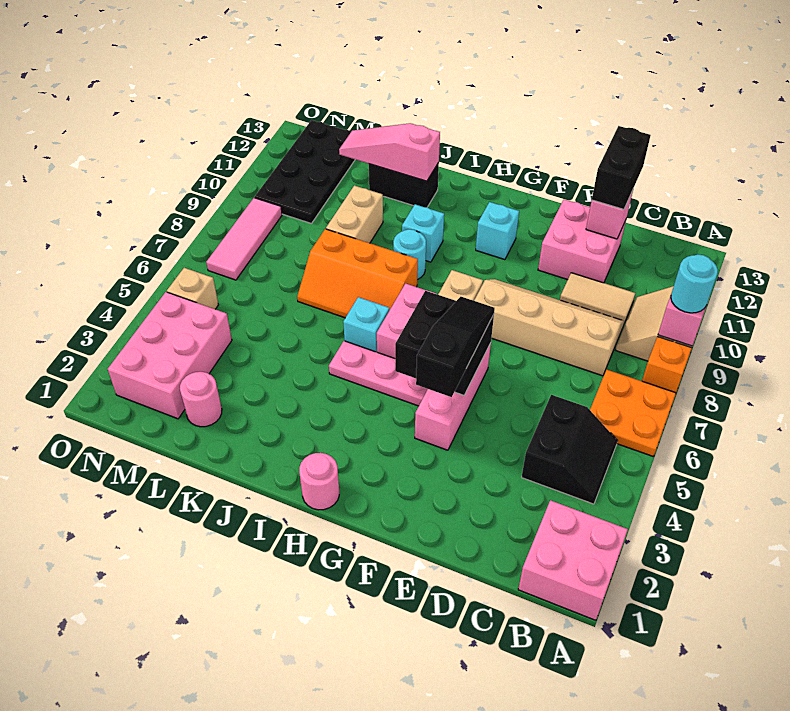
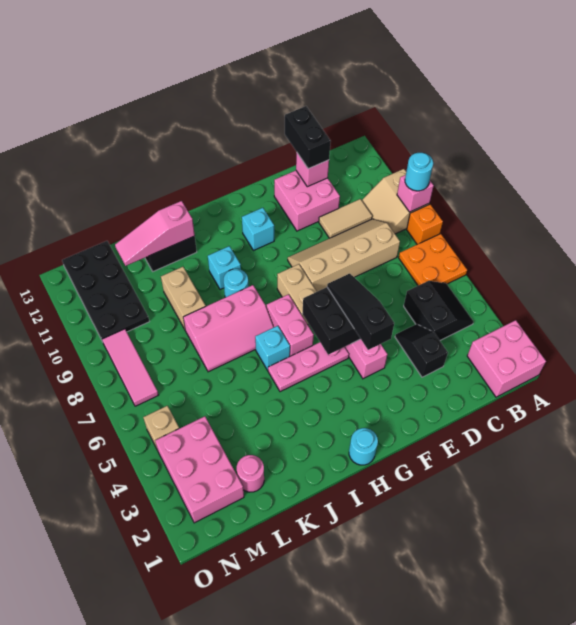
none -> black 1x2 slope [395,324,448,377]
pink 1x1 round brick [299,453,339,510] -> cyan 1x1 round brick [349,428,378,465]
orange 2x3 slope [297,229,418,318] -> pink 2x3 slope [183,285,274,372]

